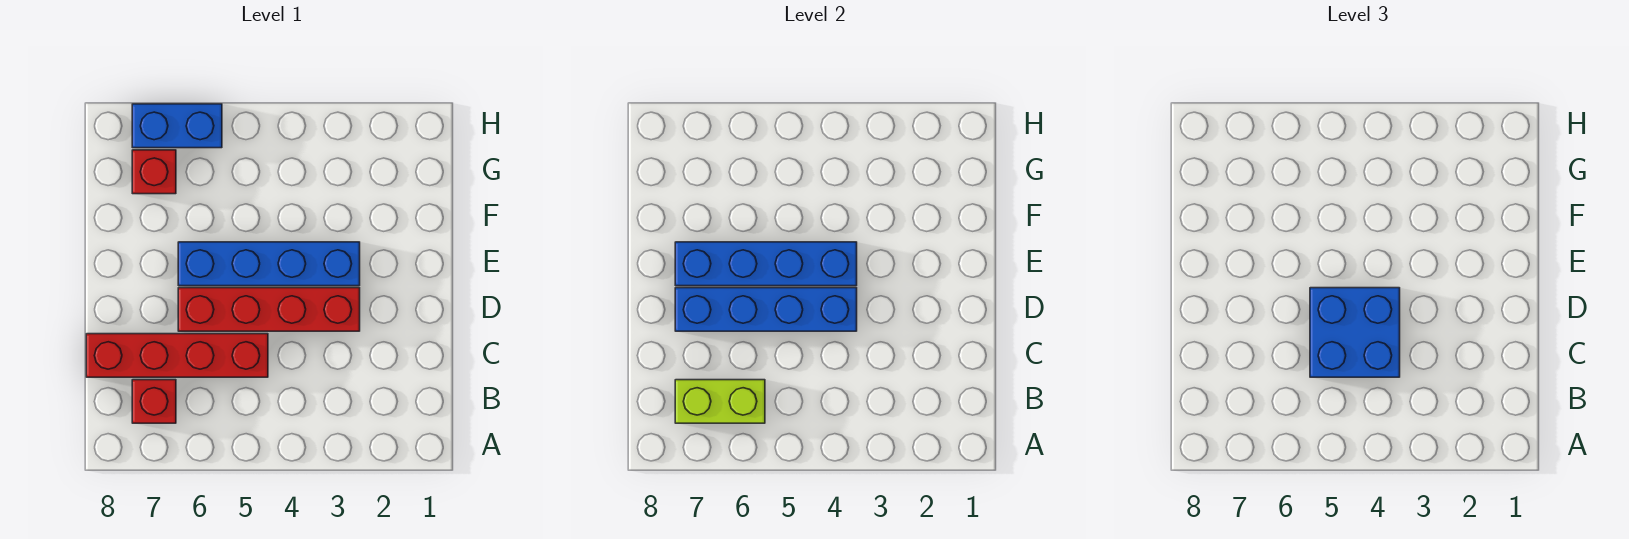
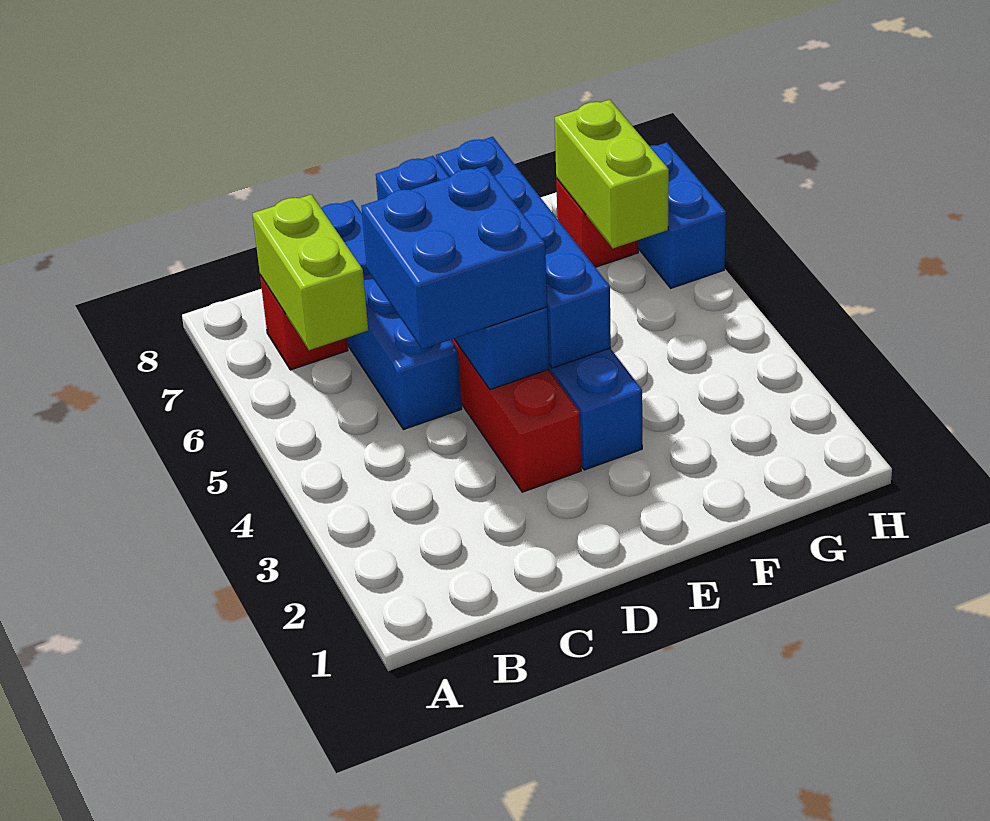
red 1x4 brick [86,334,268,377] -> blue 1x4 brick [321,200,462,430]
none -> lime 1x2 brick [555,100,669,248]

